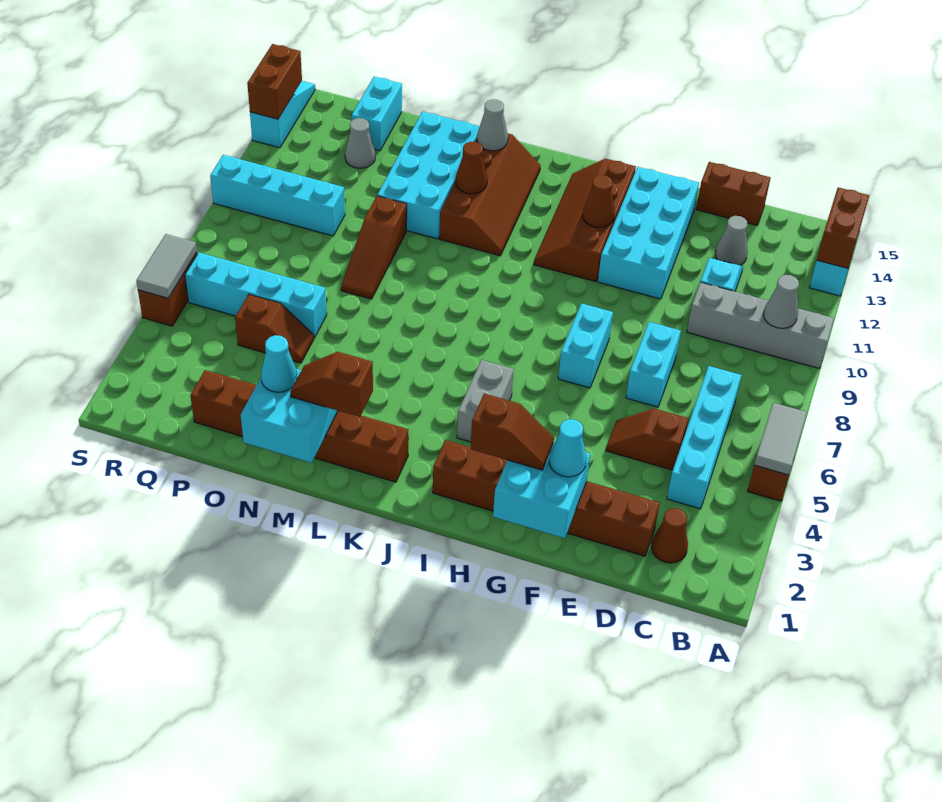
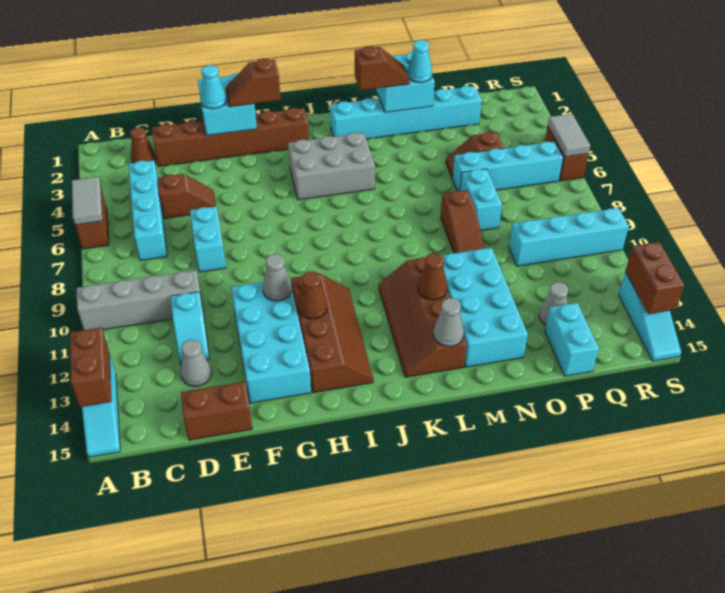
grey 1x1 cone [764,275,799,328] -> grey 1x1 cone moved to [263,254,292,301]
cyan 1x2 brick [558,303,613,388] -> cyan 1x2 brick moved to [460,169,502,230]
grey 1x2 brick [457,360,514,442] -> grey 2x3 brick [288,133,375,200]
brown 1x6 brick [190,370,408,482] -> cyan 1x6 brick [330,86,482,139]
brown 1x3 slope [341,196,407,299] -> brown 1x3 slope turned to [441,190,485,253]

